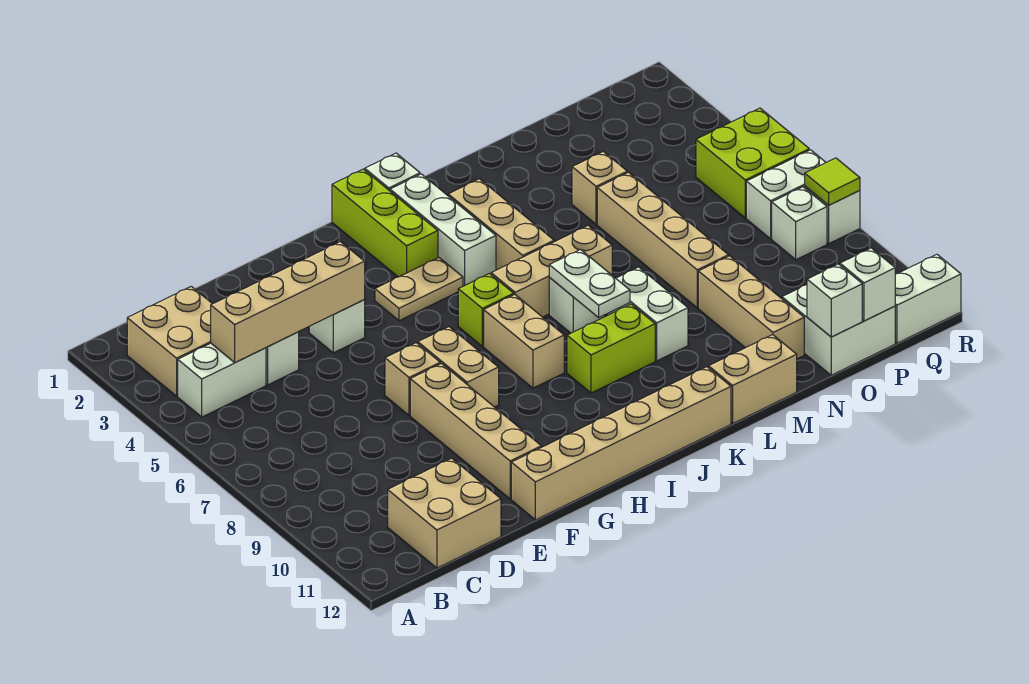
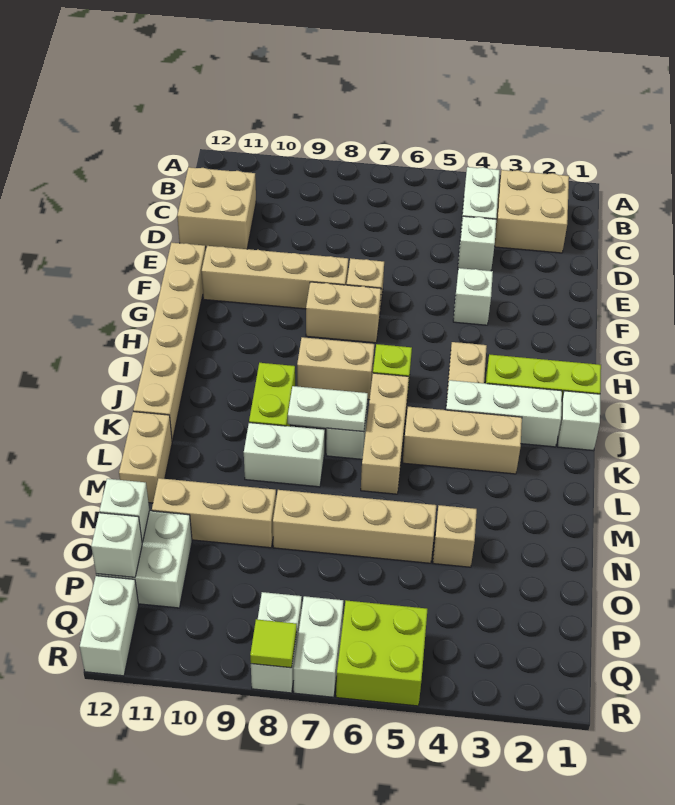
tan 1x4 brick [211,242,365,363] -> none

